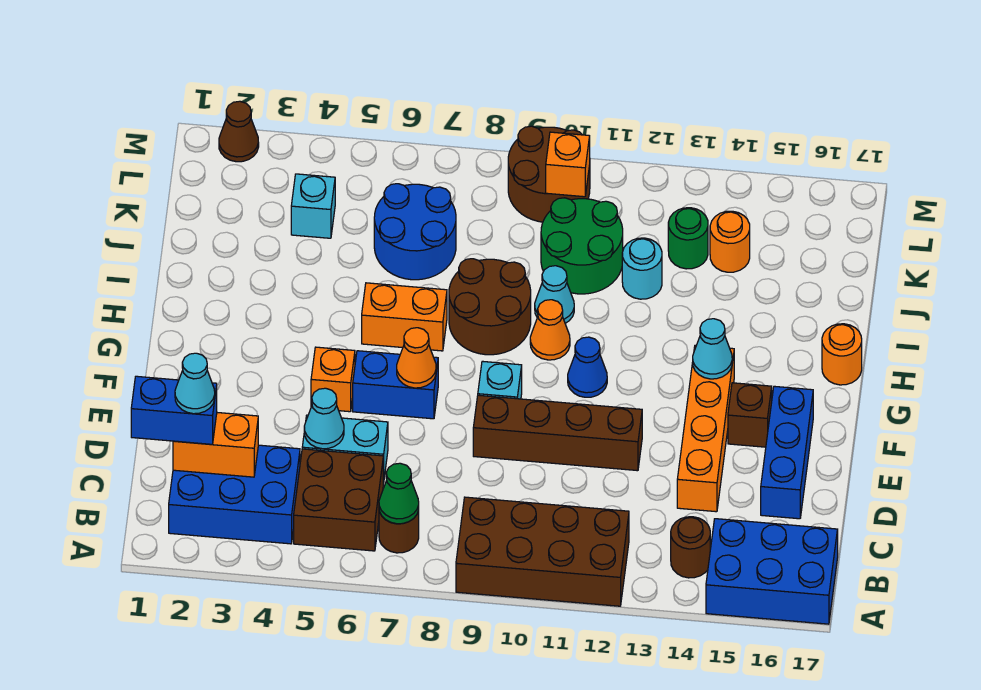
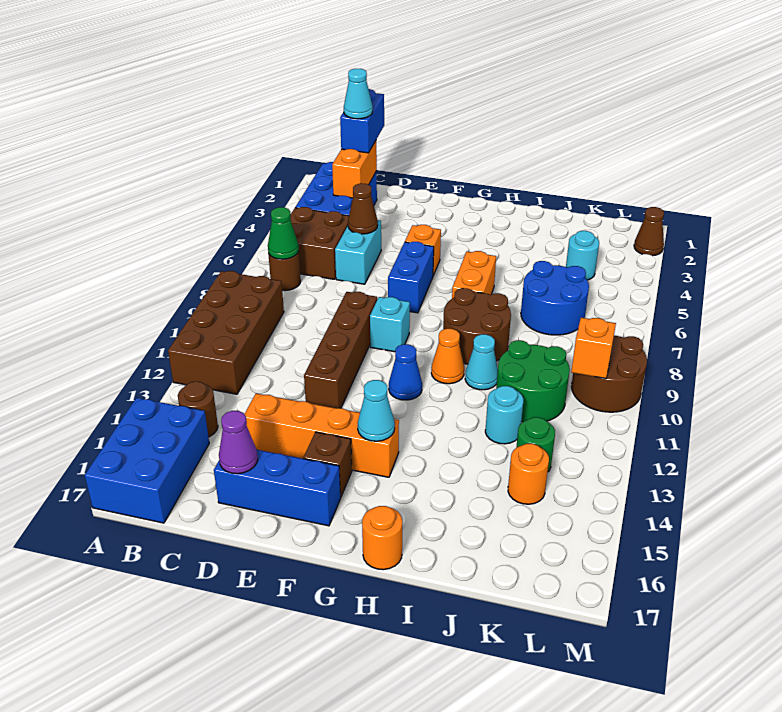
cyan 1x1 cone [304,388,344,449] -> brown 1x1 cone [348,183,378,234]
none -> purple 1x1 cone [219,411,258,474]
orange 1x1 cone [397,328,436,388] -> none
cyan 1x1 brick [291,174,335,238] -> cyan 1x1 round brick [566,231,599,280]

